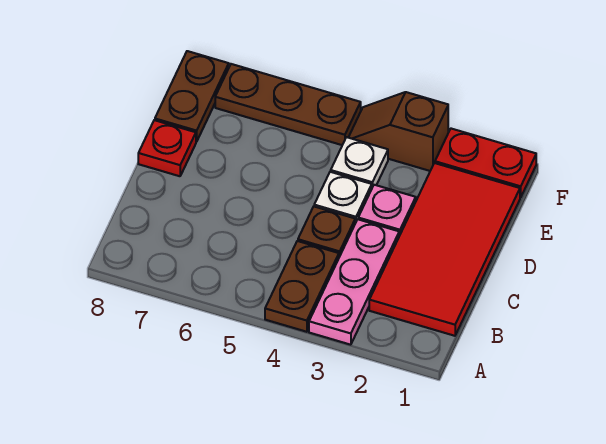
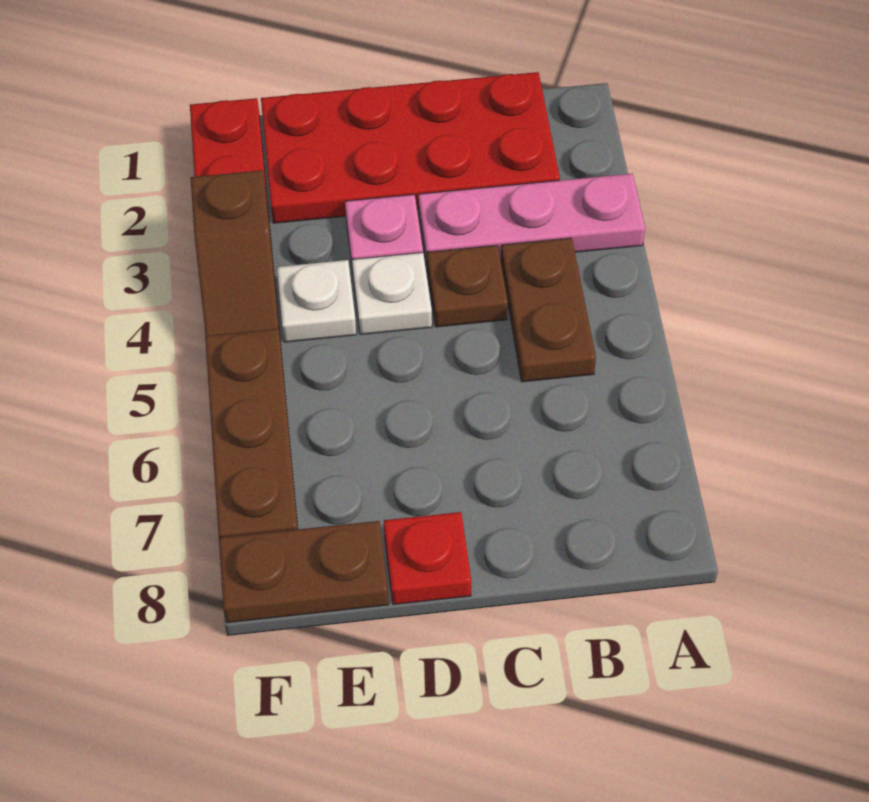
brown 1x2 plate [265,241,339,332] -> brown 1x2 plate turned to [501,238,596,382]
red 2x4 tile [369,163,520,336] -> red 2x4 plate [261,72,560,223]

